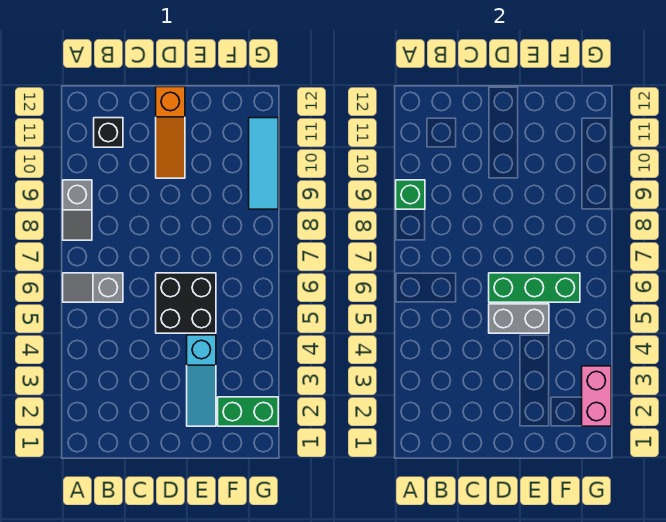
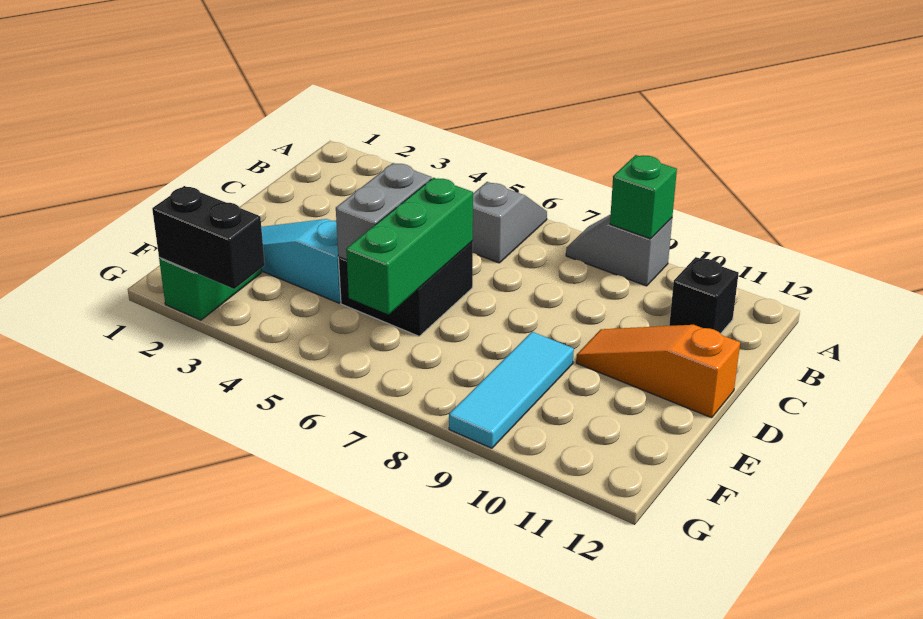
pink 1x2 brick [582,366,611,426] -> black 1x2 brick [152,186,265,289]
cyan 1x3 tile [249,118,278,209] -> cyan 1x3 tile turned to [449,332,574,448]

